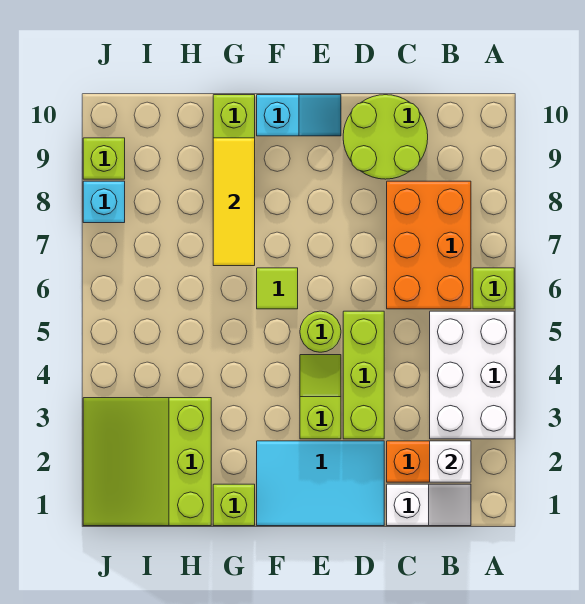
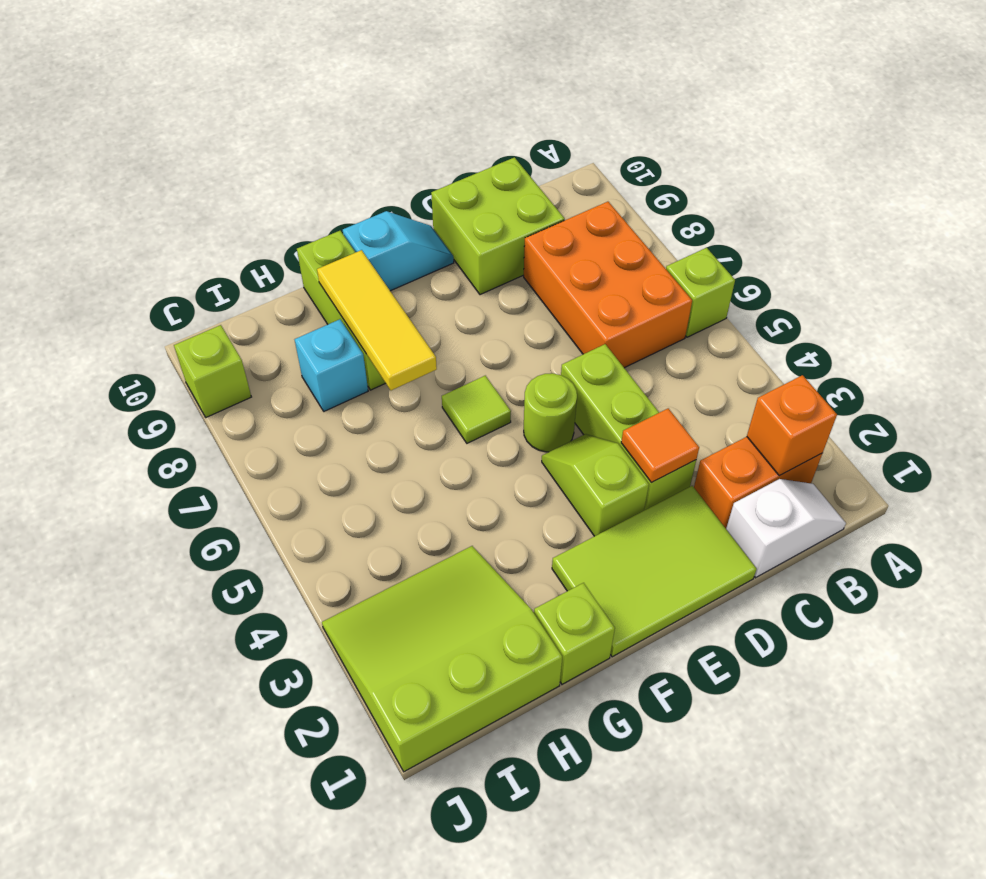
white 2x3 brick [430,311,514,439] -> none
white 1x1 brick [430,441,471,482] -> orange 1x1 brick [747,375,837,476]
lime 2x2 round brick [343,95,428,179] -> lime 2x2 brick [431,157,565,295]
cyan 2x3 tile [257,441,384,526] -> lime 2x3 tile [552,486,757,657]
none -> orange 1x1 tile [621,408,699,482]
lime 3x3 slope [83,398,211,526] -> lime 3x3 slope turned to [322,546,562,772]
cyan 1x1 brick [83,181,125,223] -> cyan 1x1 brick moved to [295,319,368,411]

